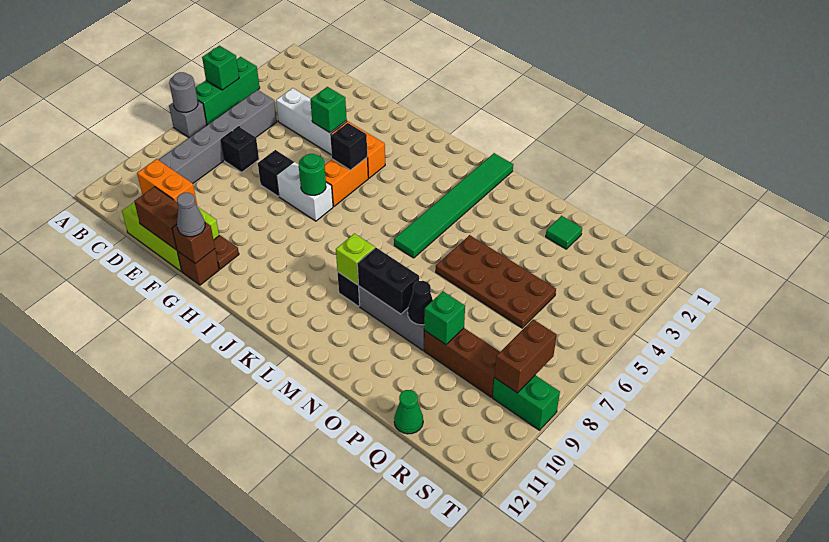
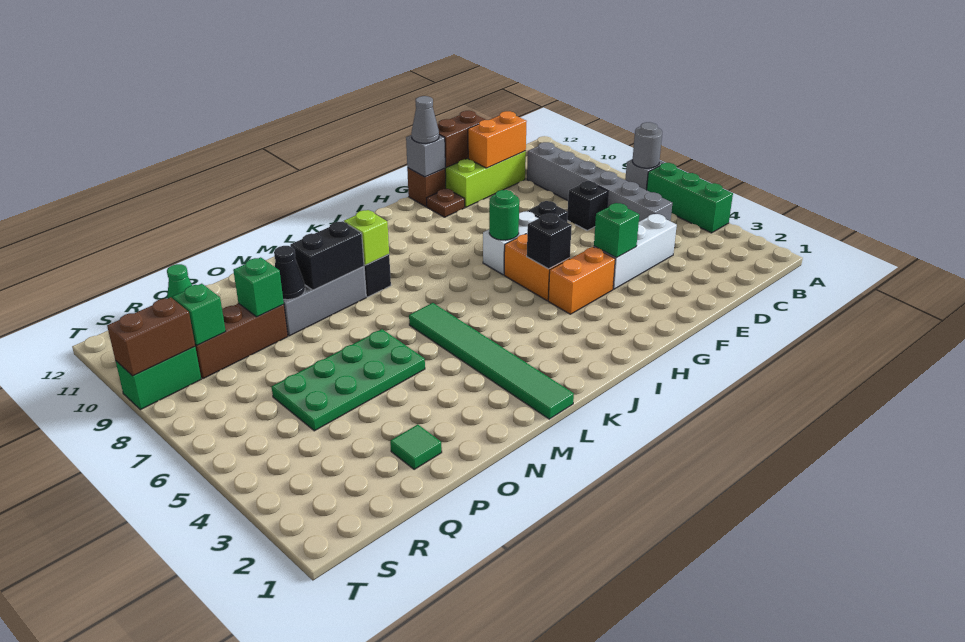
green 1x1 brick [202,46,239,90] -> green 1x1 brick moved to [173,284,226,345]
brown 1x1 brick [172,222,215,264] -> grey 1x1 brick [406,135,445,177]
brown 2x4 plate [436,235,556,328] -> green 2x4 plate [272,329,425,431]
brown 1x2 brick [494,320,556,393] -> brown 1x2 brick turned to [107,297,195,376]

